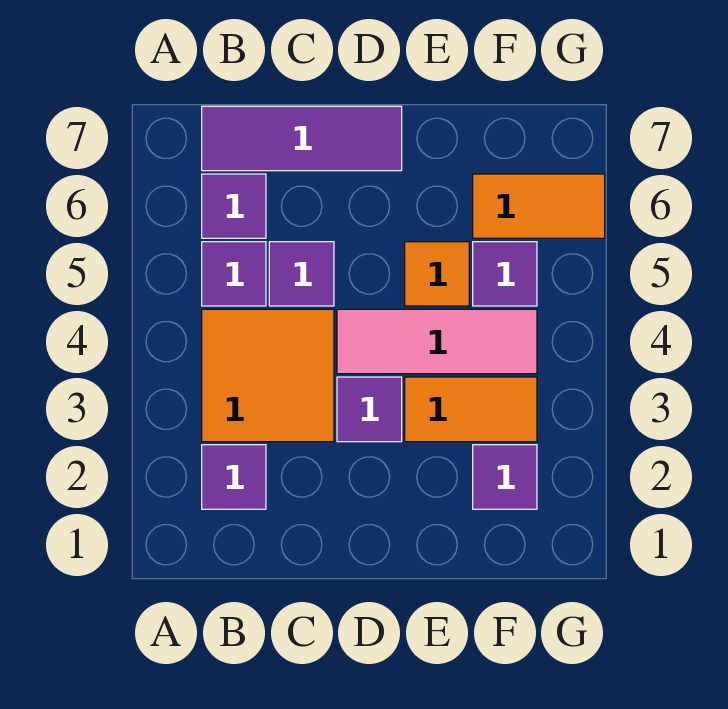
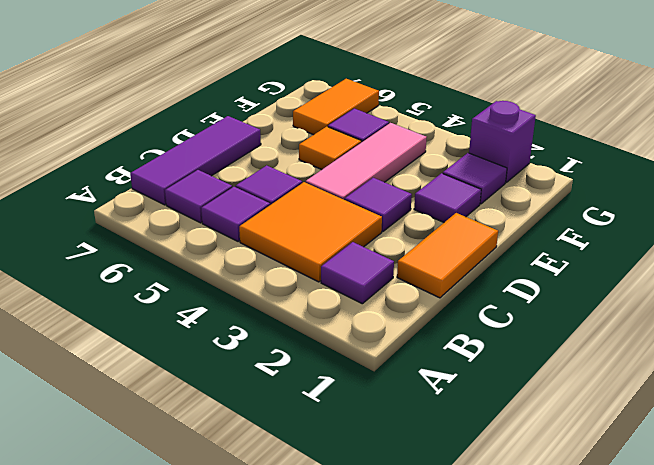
none -> purple 1x1 tile [414,173,481,222]
orange 1x2 tile [405,377,537,442] -> orange 1x2 tile moved to [397,213,498,298]
none -> purple 1x1 brick [469,101,536,183]

